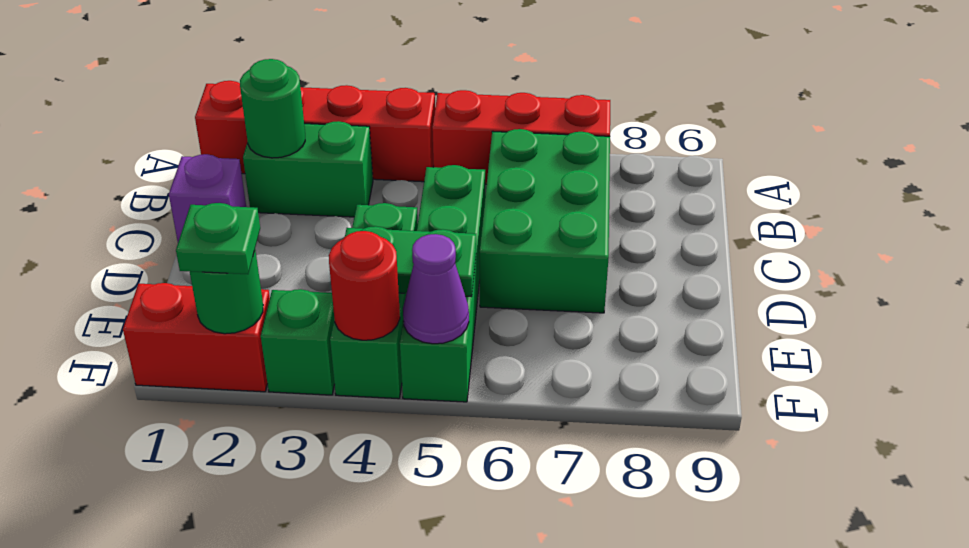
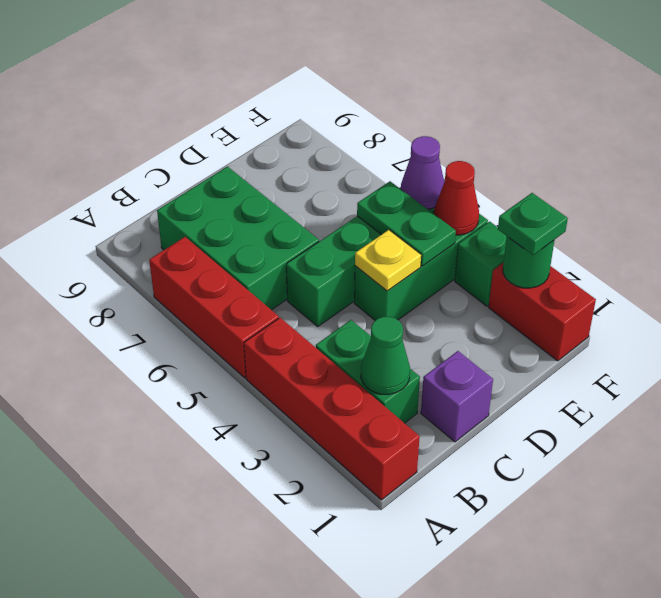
green 1x1 round brick [240,59,305,158] -> green 1x1 cone [361,317,410,395]
green 2x3 brick [480,129,610,313] -> green 2x3 brick turned to [157,166,319,310]
none -> yellow 1x1 plate [355,230,421,291]
red 1x1 round brick [329,231,400,340] -> red 1x1 cone [434,161,479,235]

